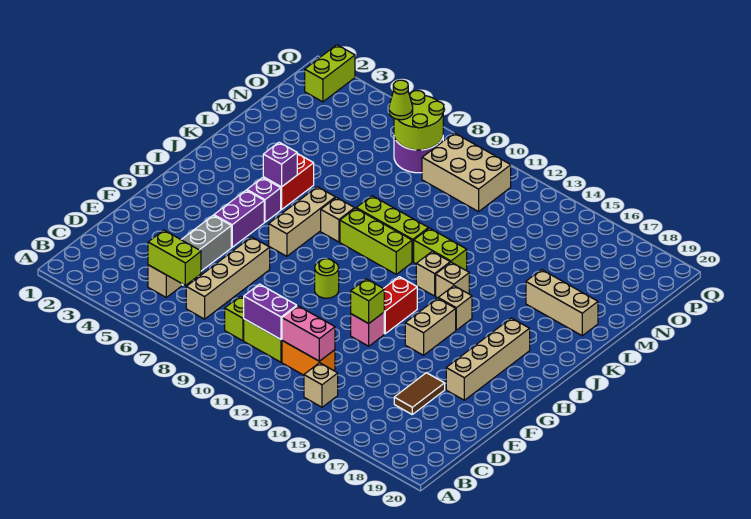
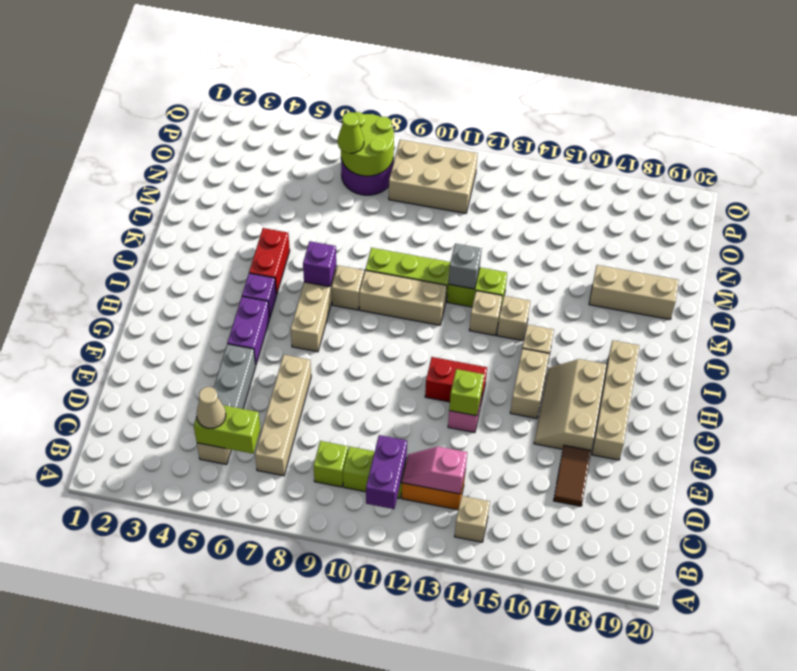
none -> tan 1x1 cone [196,387,226,428]
purple 1x2 brick [244,284,297,340] -> purple 1x2 brick turned to [366,435,407,509]
pink 1x2 brick [282,306,335,361] -> pink 1x2 slope [402,447,467,494]
none -> tan 2x3 slope [534,359,607,450]
lime 1x1 round brick [315,259,339,298] -> none
red 1x2 brick [384,277,417,334] -> red 1x2 brick turned to [425,357,487,402]
purple 1x1 brick [263,142,297,187] -> purple 1x1 brick moved to [303,241,336,287]
lime 1x3 brick [340,208,412,274] -> tan 1x3 brick [359,270,447,325]
none -> grey 1x1 brick [448,244,481,289]
lime 1x2 brick [305,45,355,102] -> none

